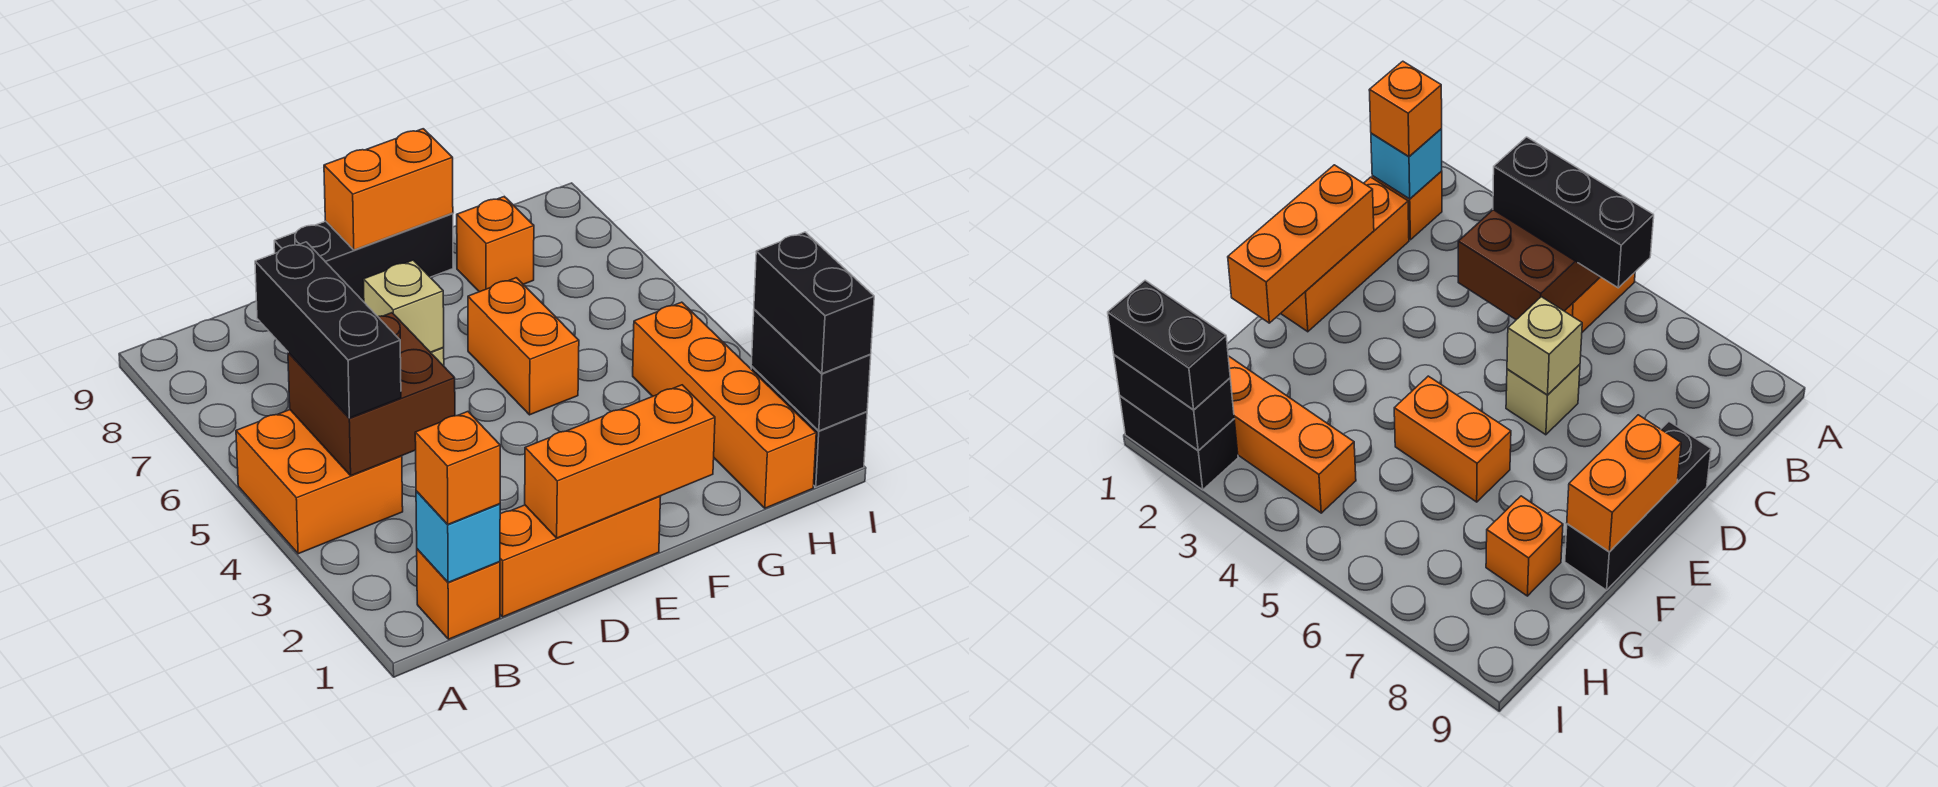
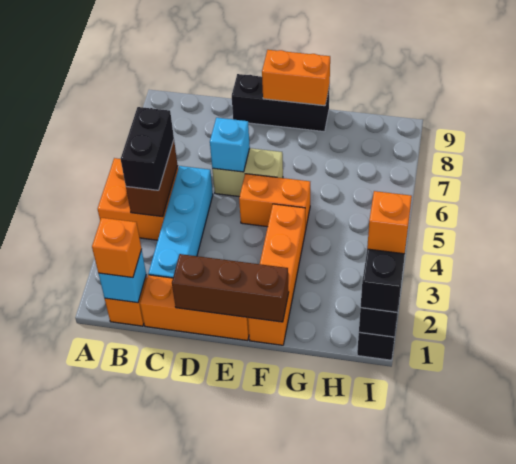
brown 2x2 brick [288,313,455,476] -> brown 1x2 brick [126,140,178,217]
black 1x3 brick [255,242,401,418] -> black 1x2 brick [121,107,174,190]
none -> cyan 1x4 brick [149,166,213,278]
orange 1x3 brick [525,385,715,538] -> brown 1x3 brick [172,254,289,322]
tan 1x1 brick [1506,364,1580,435] -> tan 1x2 brick [212,148,283,197]
tan 1x1 brick [363,260,444,352] -> cyan 1x1 brick [210,118,250,172]
orange 1x2 brick [468,278,579,415] -> orange 1x2 brick turned to [239,174,310,231]
orange 1x1 brick [457,197,534,292] -> orange 1x1 brick moved to [367,191,412,254]
orange 1x4 brick [633,302,816,508] -> orange 1x4 brick moved to [248,204,305,345]

